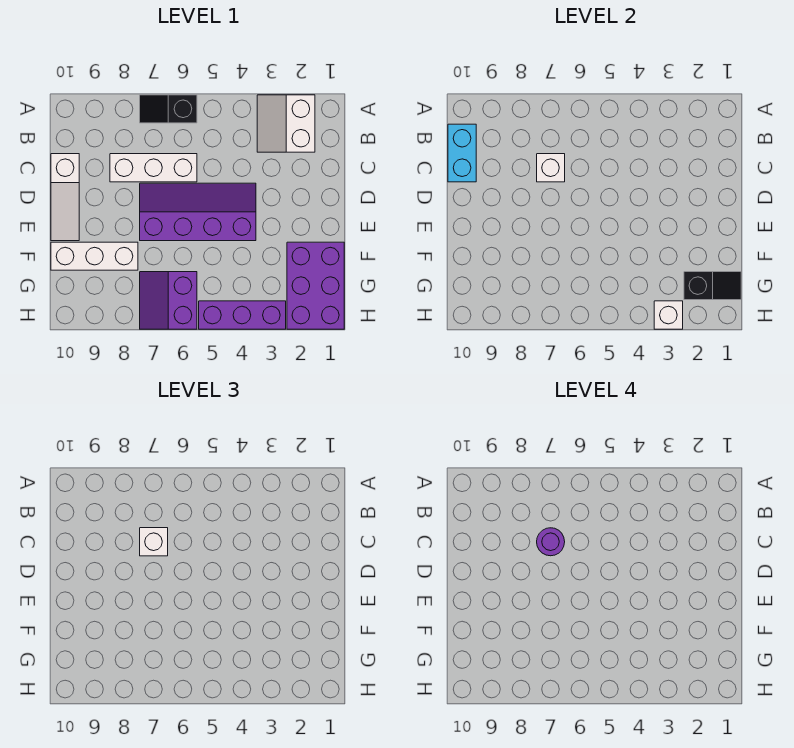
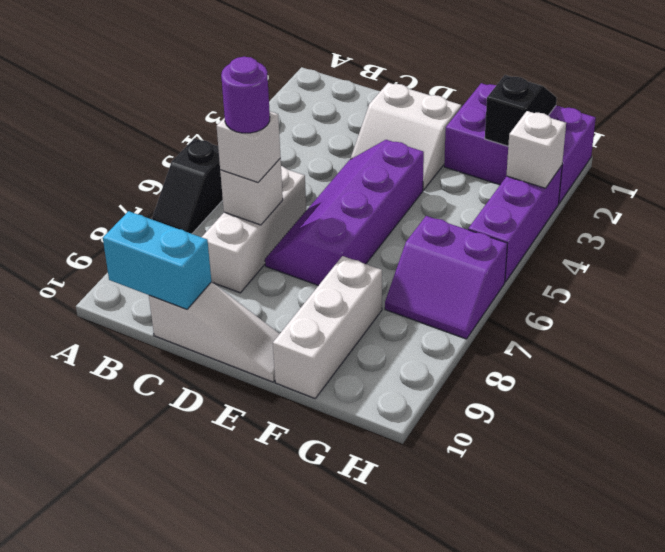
white 2x2 slope [257,95,315,152] -> white 2x2 slope moved to [350,83,461,190]

